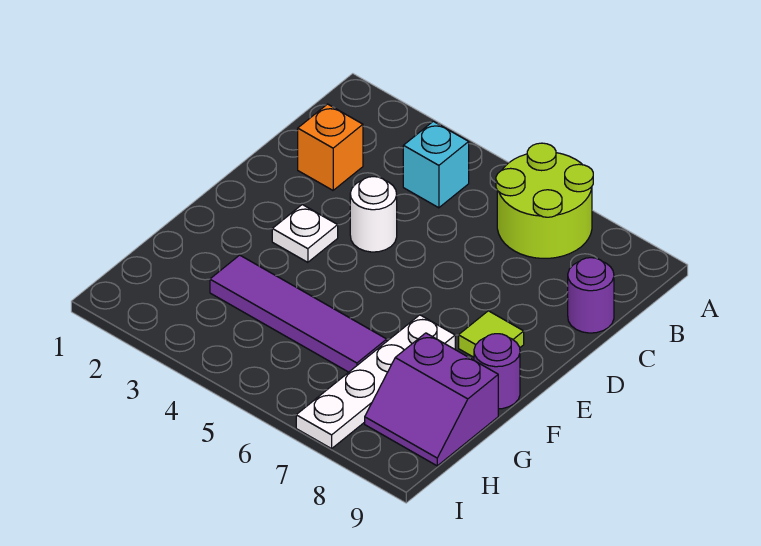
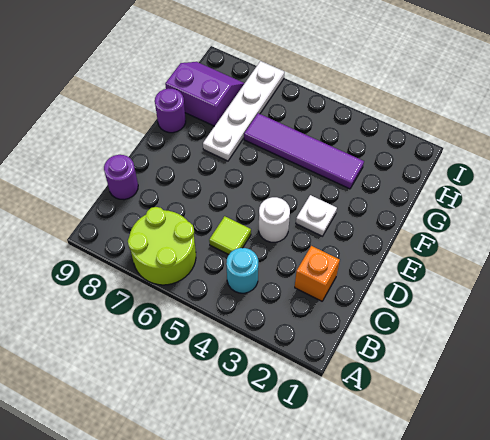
cyan 1x1 brick [403,121,469,208] -> cyan 1x1 round brick [226,248,258,293]
lime 1x1 tile [459,311,524,357] -> lime 1x1 tile moved to [209,216,251,255]

